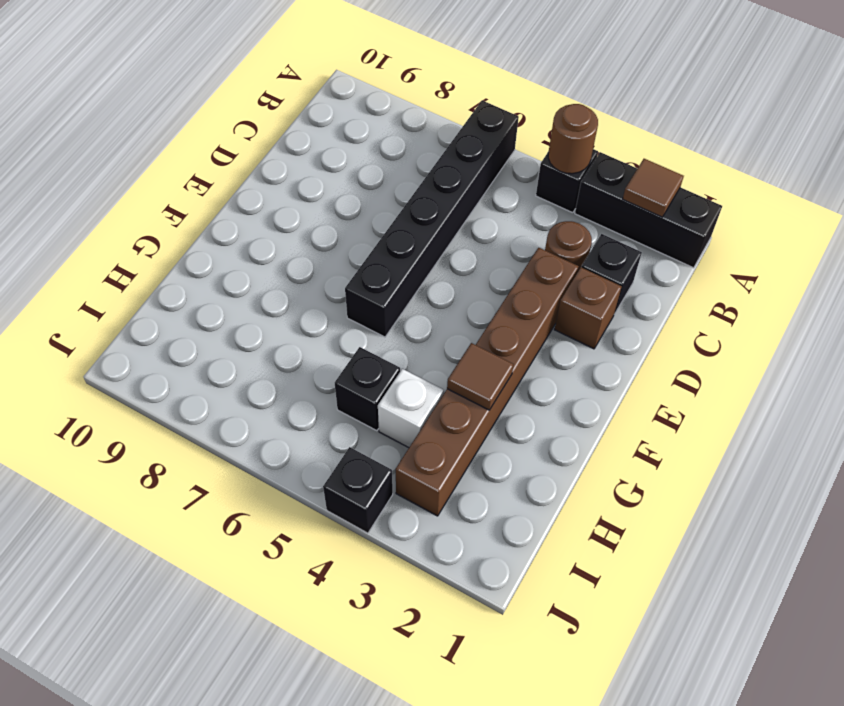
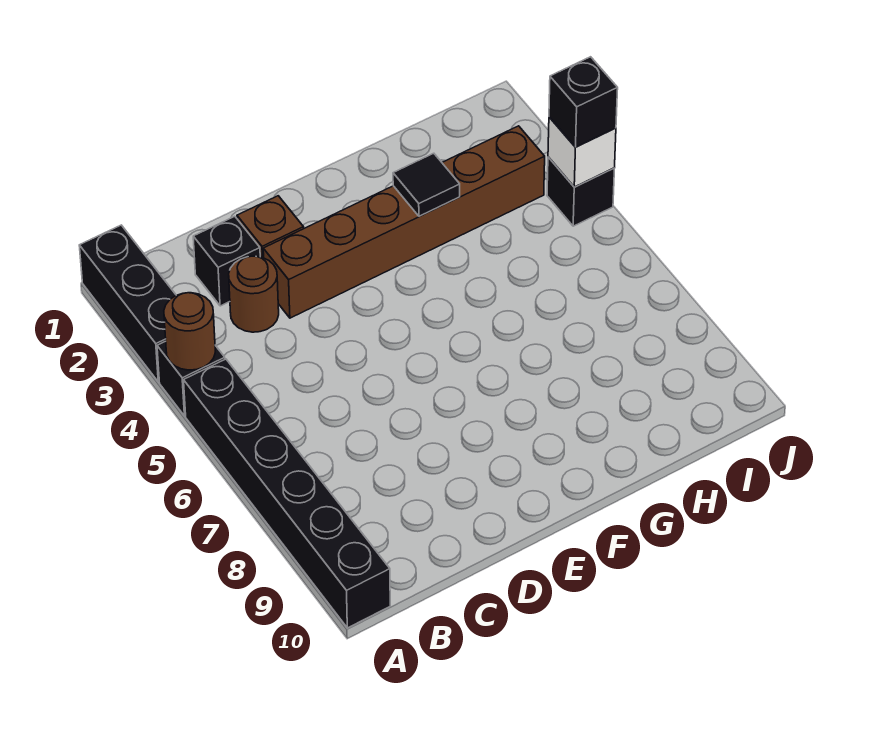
brown 1x1 tile [623,159,684,217] -> none
black 1x6 brick [345,100,519,337] -> black 1x6 brick turned to [184,359,390,628]
brown 1x1 tile [447,343,513,410] -> black 1x1 tile [393,153,460,216]
white 1x1 brick [378,369,444,448] -> white 1x1 brick moved to [548,117,616,187]
black 1x1 brick [335,347,400,431] -> black 1x1 brick moved to [549,57,618,147]

